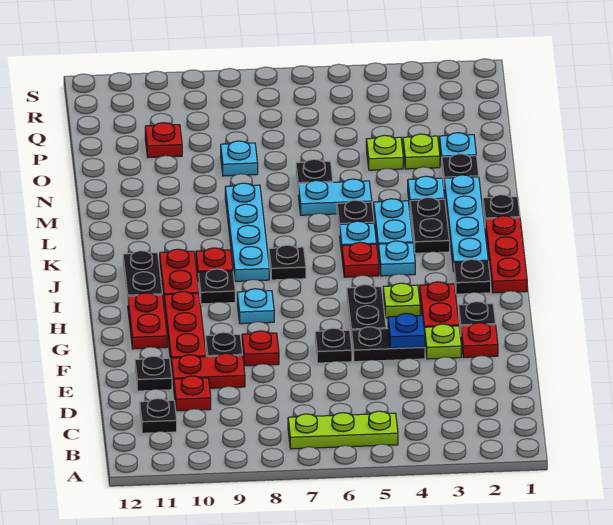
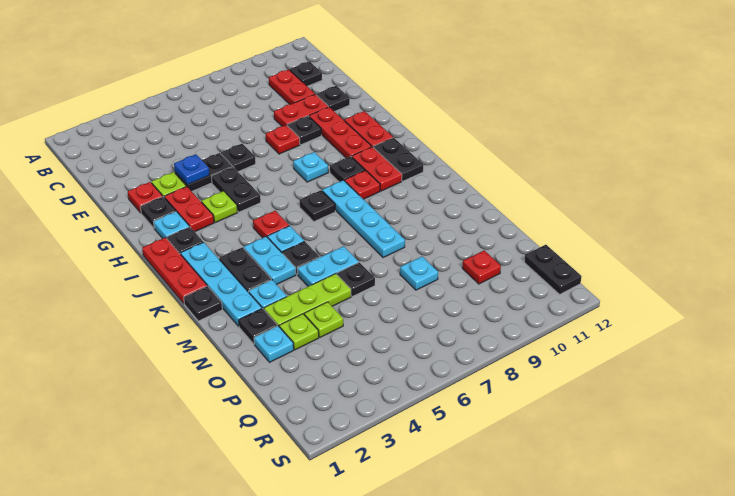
lime 1x3 plate [288,411,398,449] -> lime 1x3 plate moved to [264,274,351,326]
red 1x1 plate [174,376,211,411] -> red 1x2 plate [269,70,315,104]
cyan 1x1 plate [378,241,415,276] -> cyan 1x1 plate moved to [154,211,189,238]
none -> black 1x2 plate [524,245,582,294]

